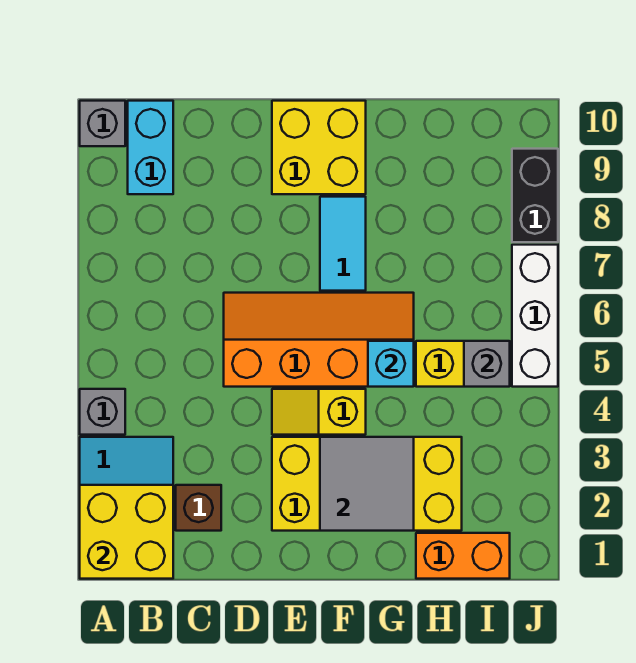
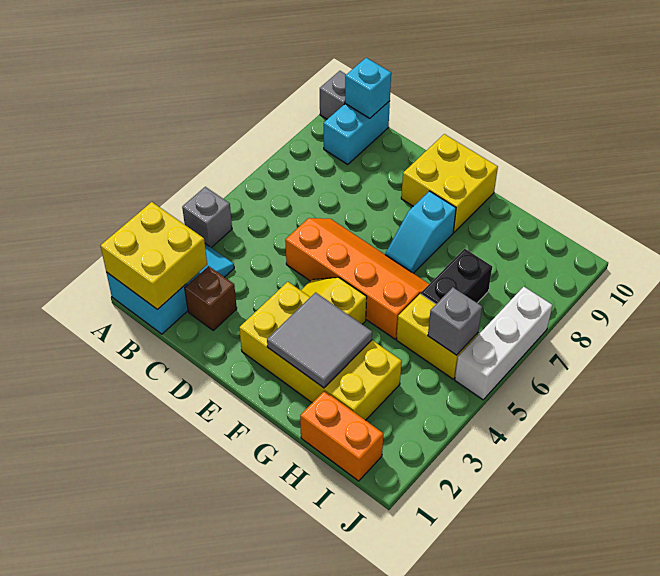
cyan 1x2 tile [320,197,366,291] -> cyan 1x2 slope [385,191,456,273]
cyan 1x1 brick [368,341,414,387] -> cyan 1x1 brick moved to [345,58,391,118]
black 1x2 brick [512,149,558,242] -> black 1x2 brick moved to [421,249,492,304]

